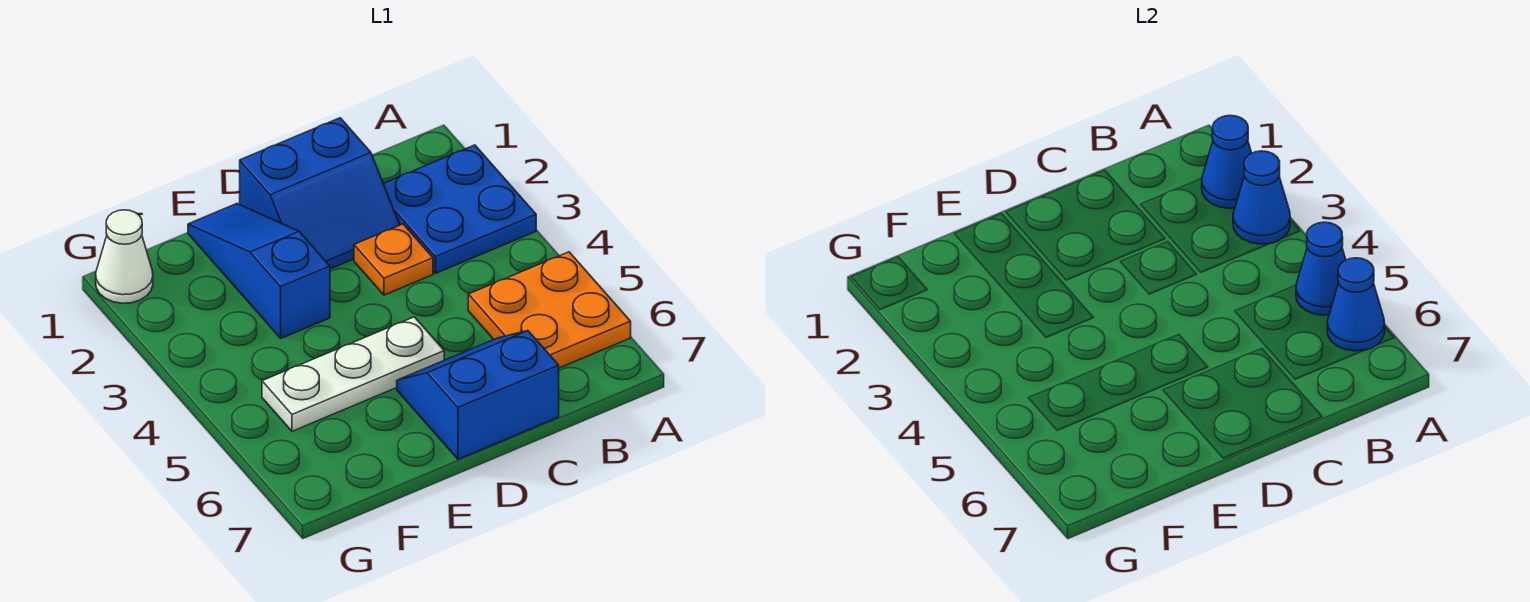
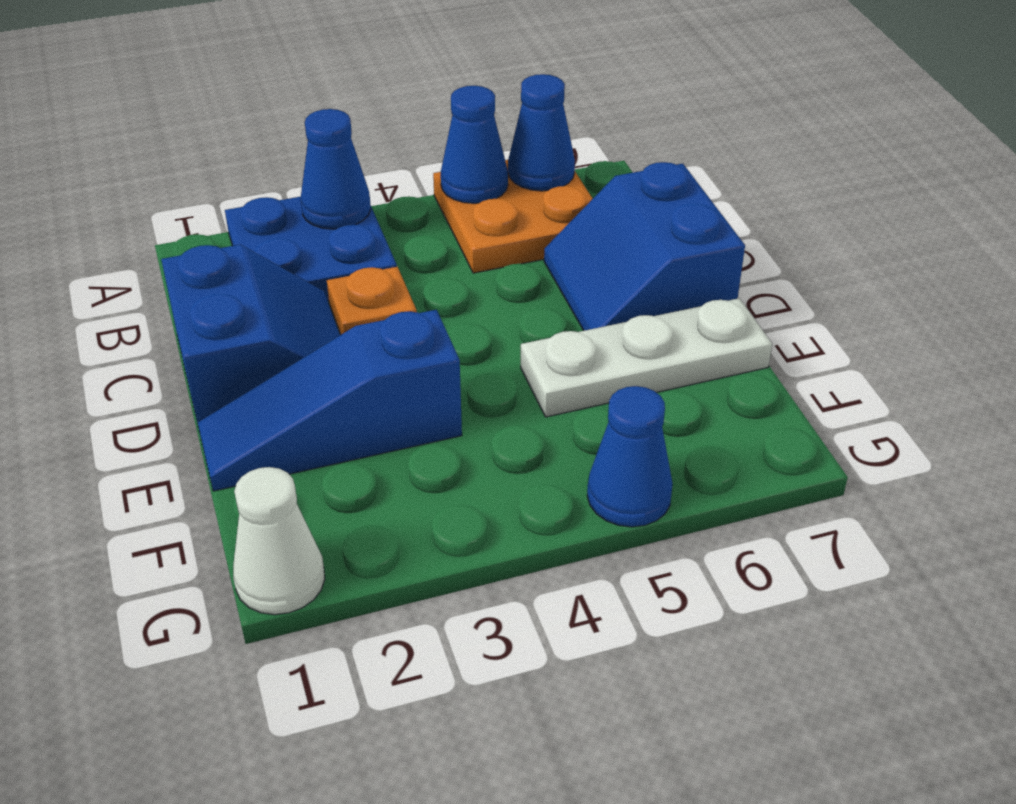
blue 1x1 cone [1202,115,1251,208] -> blue 1x1 cone moved to [587,386,673,527]
white 1x3 plate [262,317,444,431] -> white 1x3 plate turned to [521,298,772,417]

